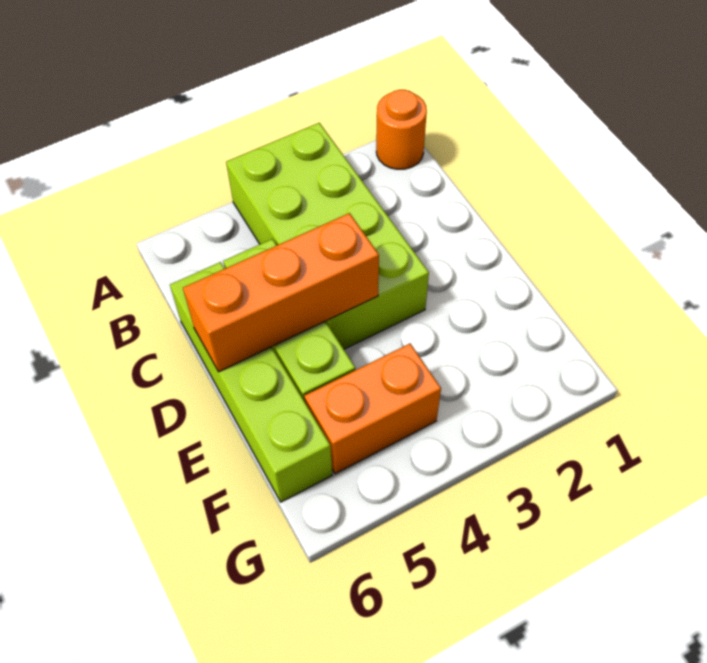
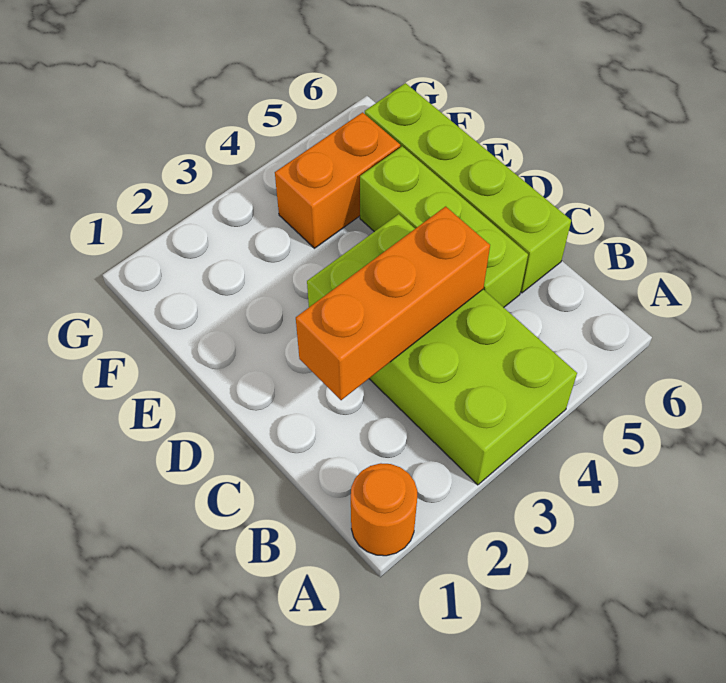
orange 1x3 brick [183,213,379,372] -> orange 1x3 brick moved to [296,206,490,400]

